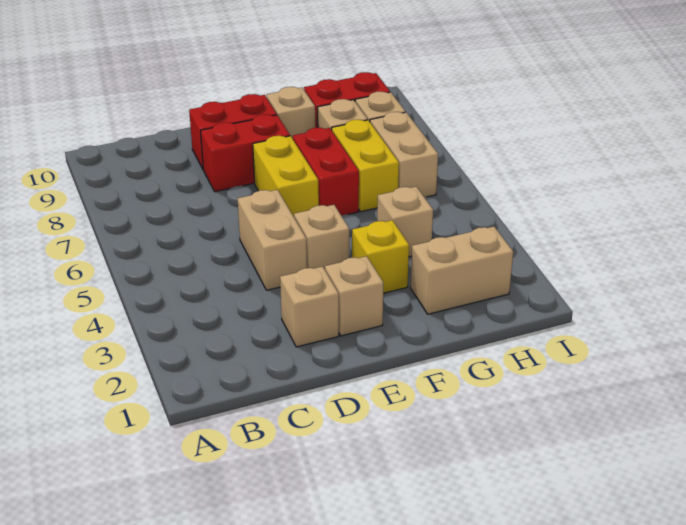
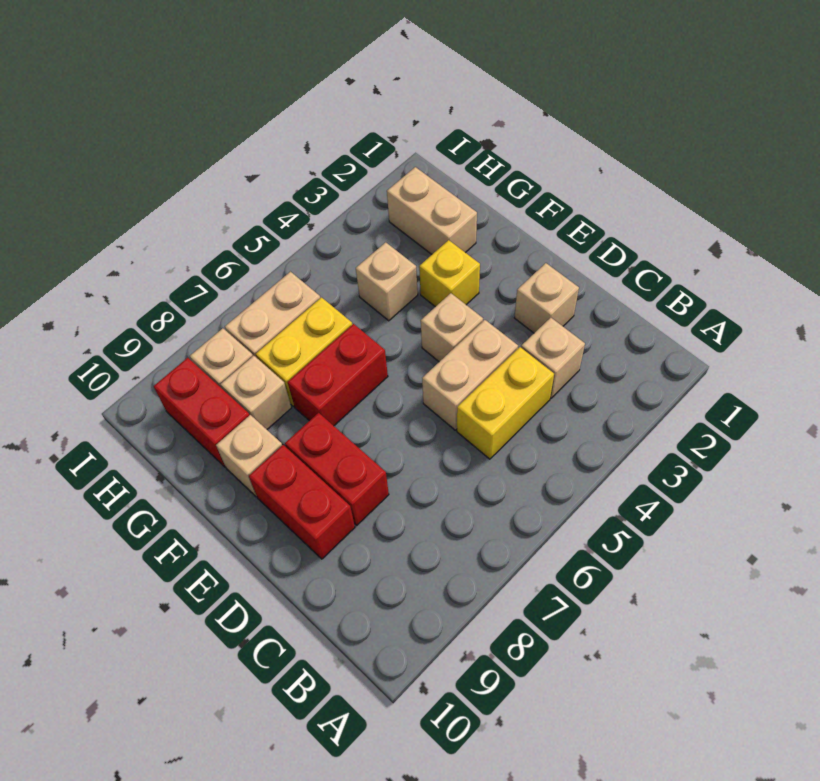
tan 1x1 brick [325,256,384,336] -> tan 1x1 brick moved to [521,318,585,398]
yellow 1x2 brick [253,136,319,217] -> yellow 1x2 brick moved to [457,347,554,459]

